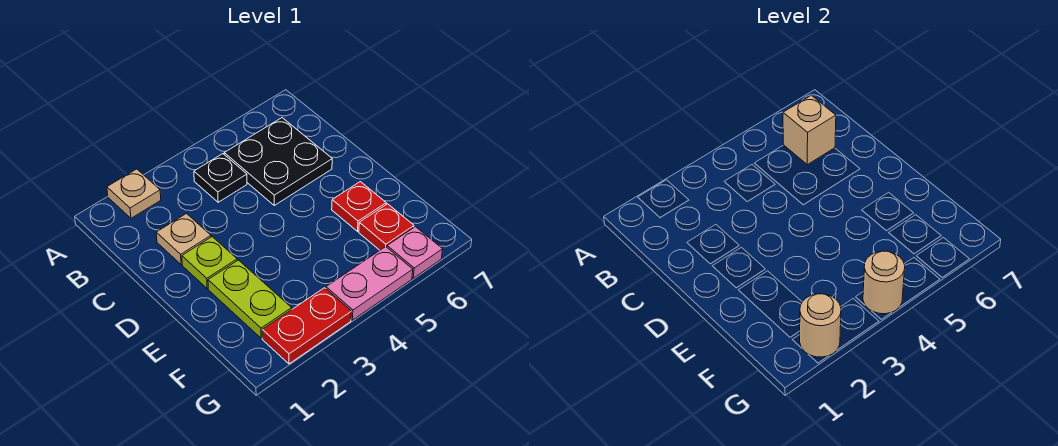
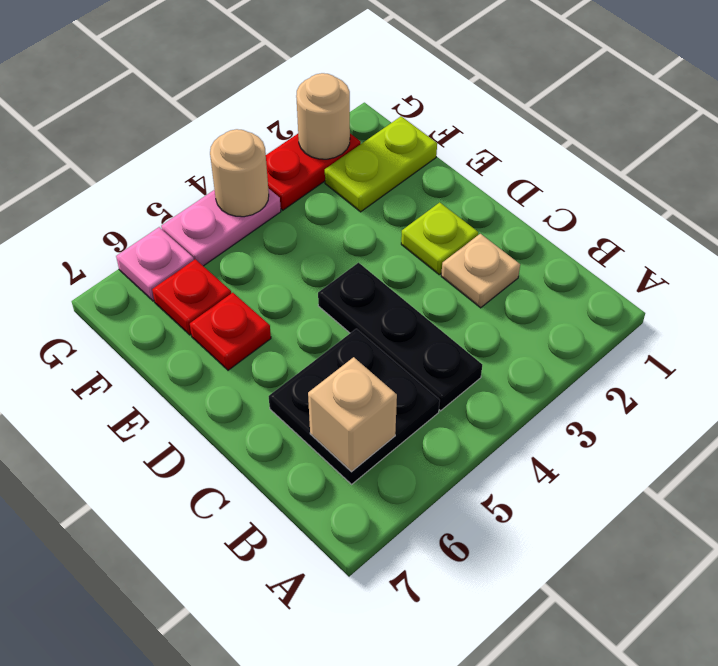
tan 1x1 plate [107,169,161,218] -> none
black 1x1 plate [194,154,247,202] -> black 1x3 plate [318,263,482,411]
lime 1x2 plate [208,260,292,338] -> lime 1x2 plate turned to [325,116,437,212]

